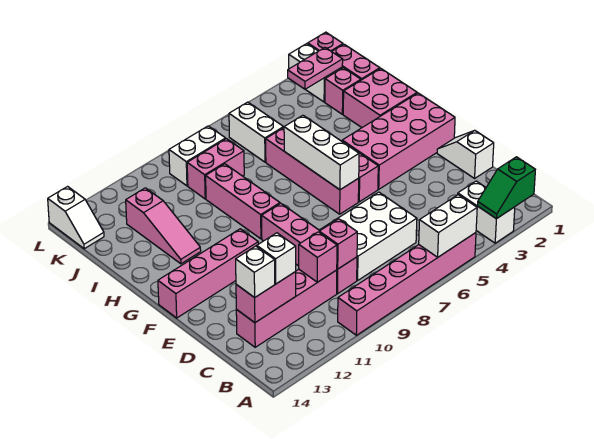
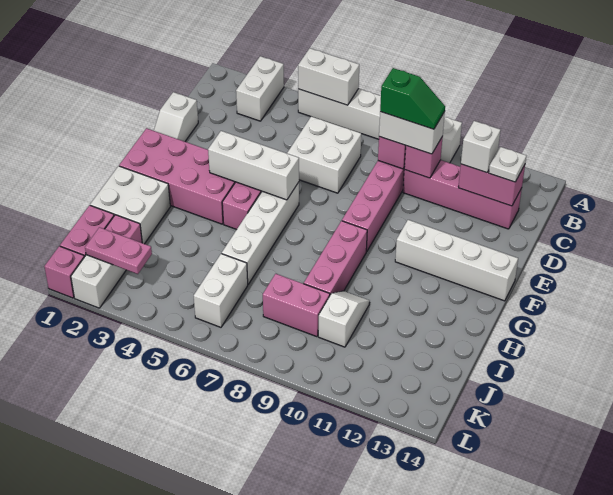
green 1x2 slope [478,157,535,219] -> green 1x2 slope moved to [380,68,445,129]
pink 1x6 brick [338,233,476,335] -> white 1x6 brick [298,89,462,163]
white 2x3 brick [320,192,417,280] -> white 2x2 brick [287,117,361,193]
white 1x1 brick [236,246,275,298] -> white 1x1 plate [489,147,526,182]
pink 1x4 brick [266,128,359,214] -> white 1x4 brick [222,182,299,284]
white 1x3 brick [284,115,359,190] -> white 1x3 brick turned to [208,131,299,200]
pink 1x4 brick [158,229,258,318] -> white 1x4 brick [395,220,518,301]
pink 2x2 brick [343,68,417,127] -> white 2x2 brick [90,166,170,244]
pink 1x3 slope [126,188,201,264] -> none
white 1x2 brick [169,126,226,186] -> white 1x2 brick moved to [379,112,445,154]
white 1x2 slope [48,187,104,249] -> white 1x2 slope moved to [318,291,370,347]

